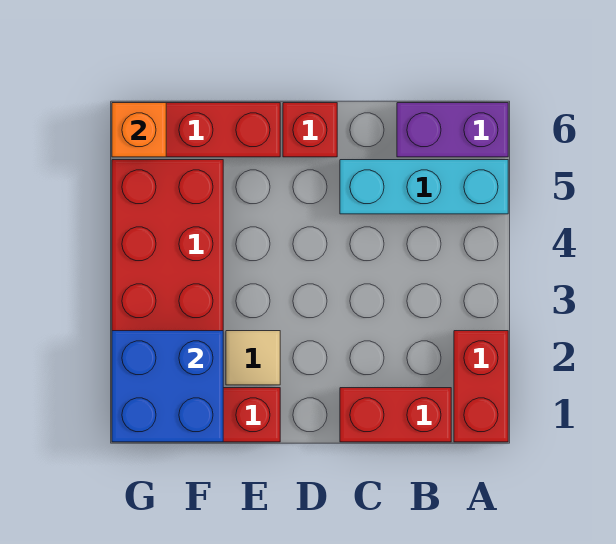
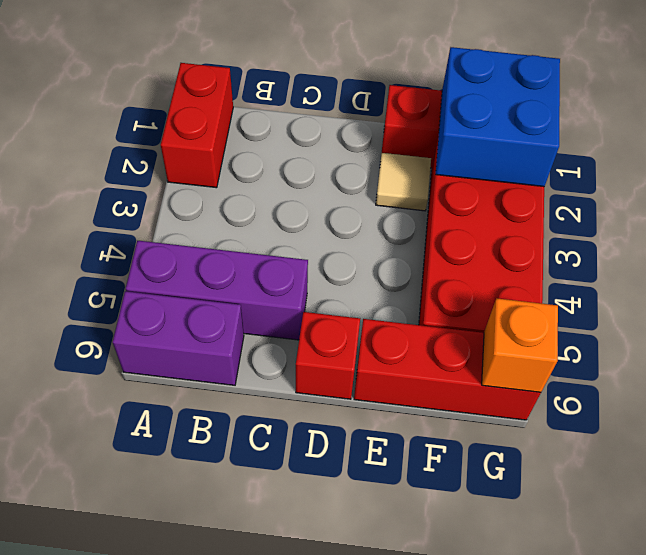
cyan 1x3 brick [340,160,508,214] -> purple 1x3 brick [126,241,308,340]
red 1x2 brick [340,388,451,442] -> none

